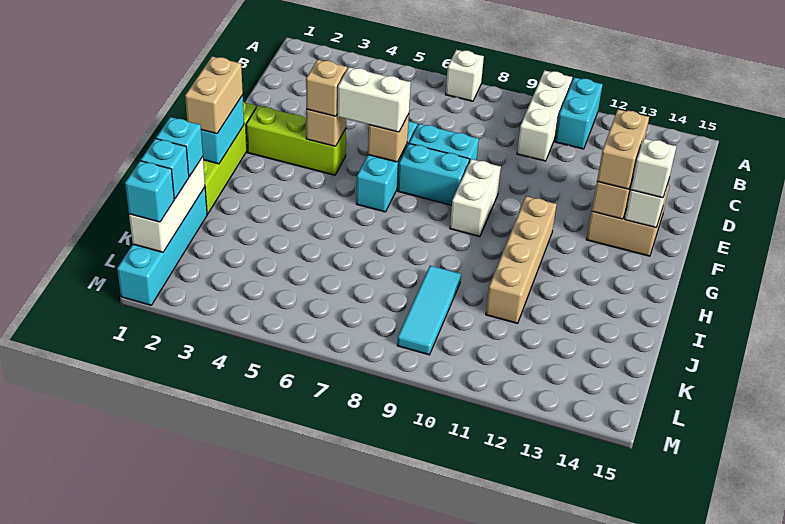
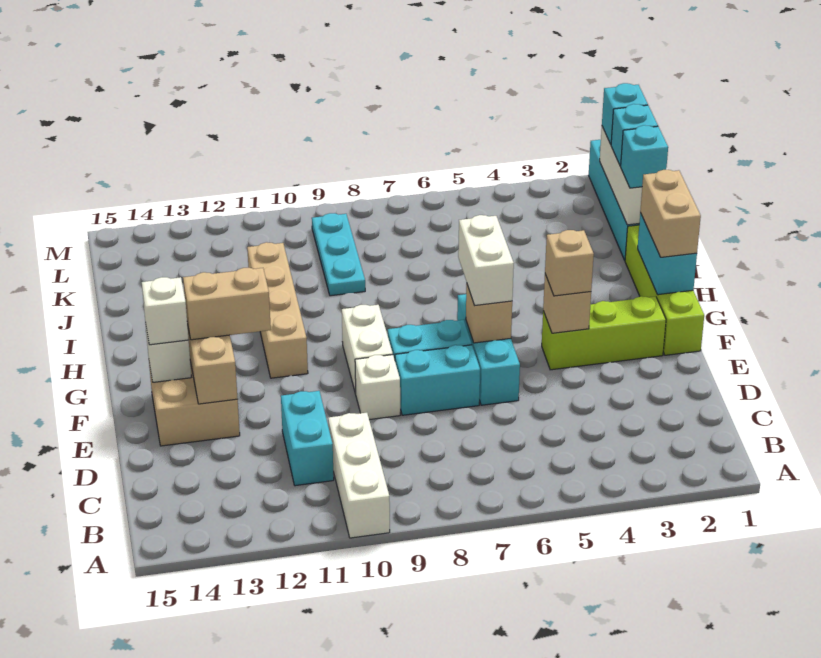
white 1x1 brick [446,50,484,101] -> white 1x1 brick moved to [355,355,400,420]
cyan 1x2 brick [555,77,603,149] -> cyan 1x2 brick moved to [281,391,334,486]
tan 1x2 brick [597,109,649,189] -> tan 1x2 brick turned to [183,268,271,340]
white 1x2 brick [337,67,411,132] -> white 1x2 brick turned to [458,215,514,305]
cyan 1x3 tile [397,266,461,355] -> cyan 1x3 plate [312,213,365,296]

